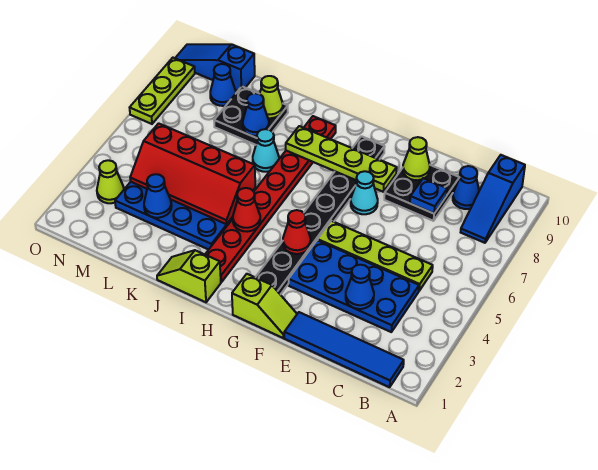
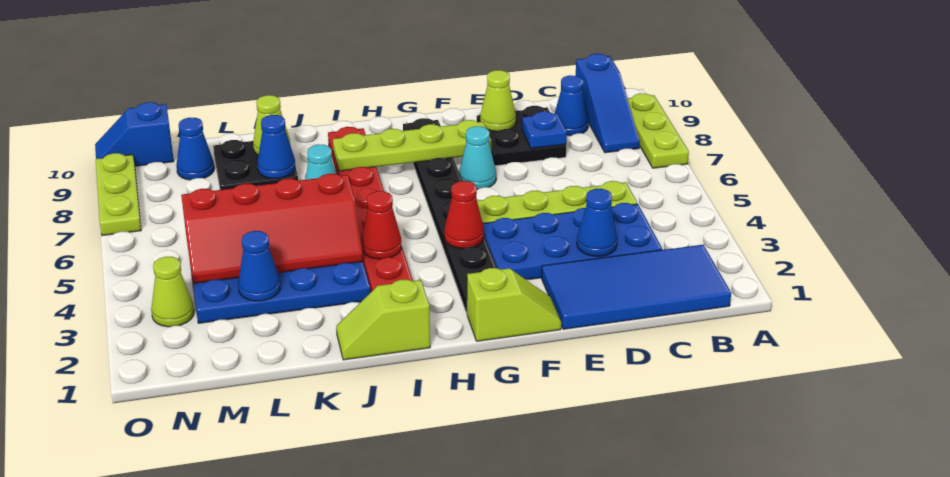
none -> lime 1x3 plate [628,93,689,168]
blue 1x4 tile [284,312,404,387] -> blue 2x4 tile [542,245,731,329]
blue 1x3 slope [175,44,255,91] -> blue 1x2 slope [95,102,174,166]

